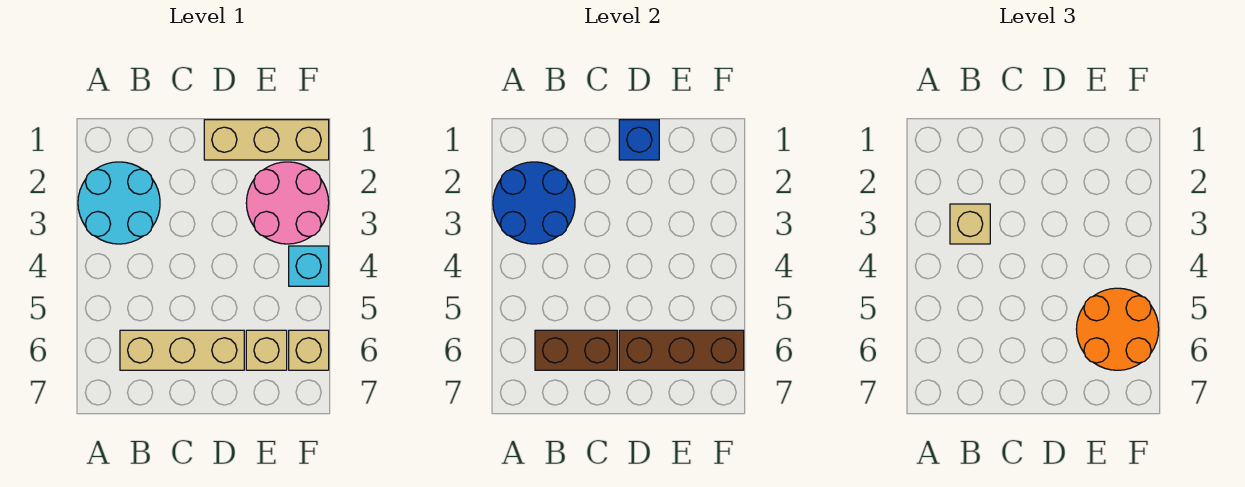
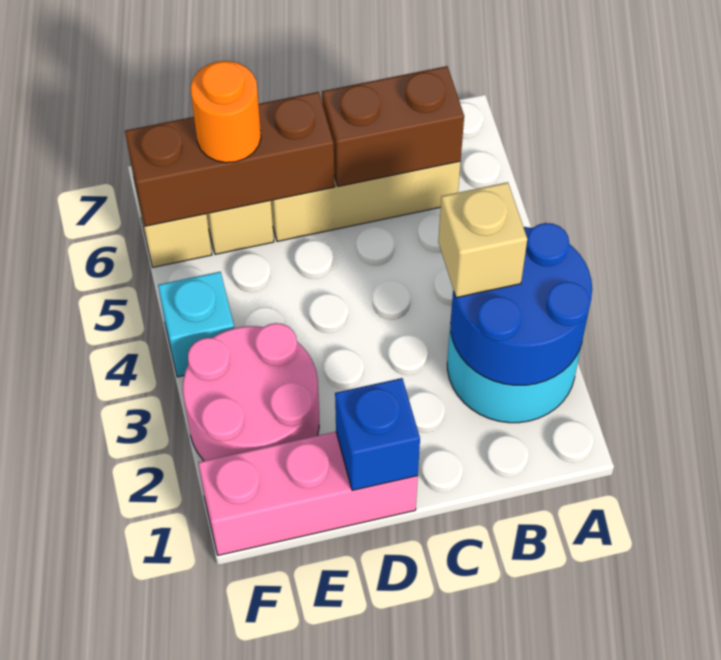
tan 1x3 brick [204,120,329,160] -> pink 1x3 brick [198,432,418,555]
orange 2x2 round brick [1076,288,1159,370] -> orange 1x1 round brick [191,61,261,163]

